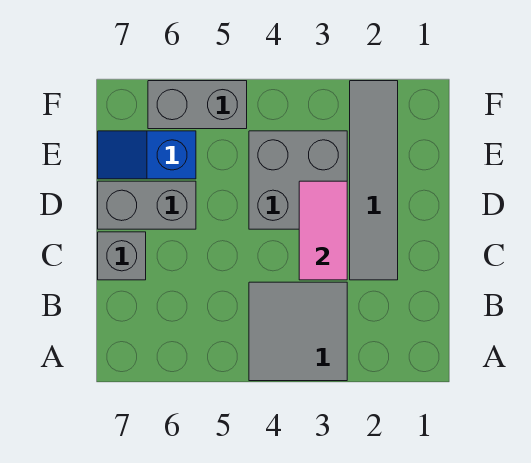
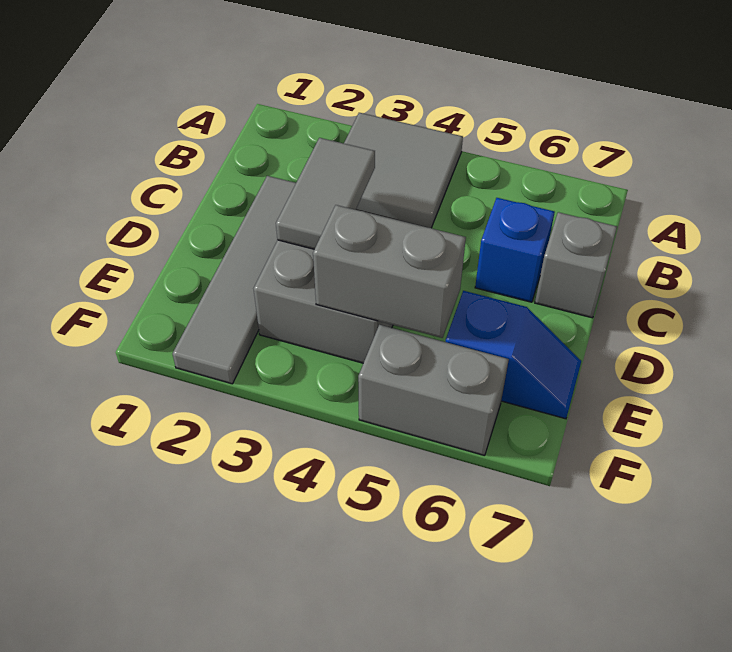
pink 1x2 tile [299,181,347,280] -> grey 1x2 tile [276,138,375,249]
none -> blue 1x1 brick [475,198,555,302]
grey 1x2 brick [98,181,196,229] -> grey 1x2 brick moved to [313,205,466,338]

